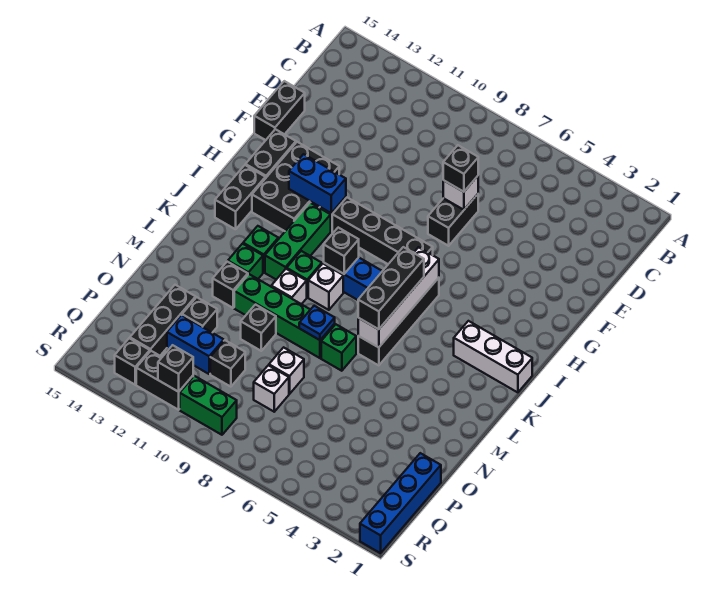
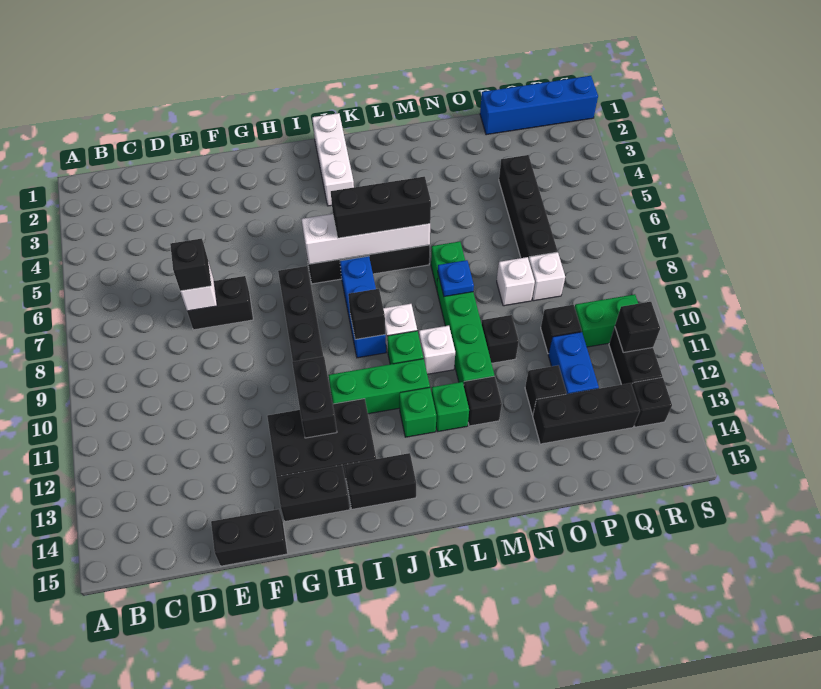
blue 1x2 brick [289,154,346,213] -> black 1x2 brick [292,356,337,438]
none -> black 1x4 brick [499,155,558,259]
green 1x2 brick [180,376,237,435] -> green 1x2 brick turned to [575,294,638,347]

